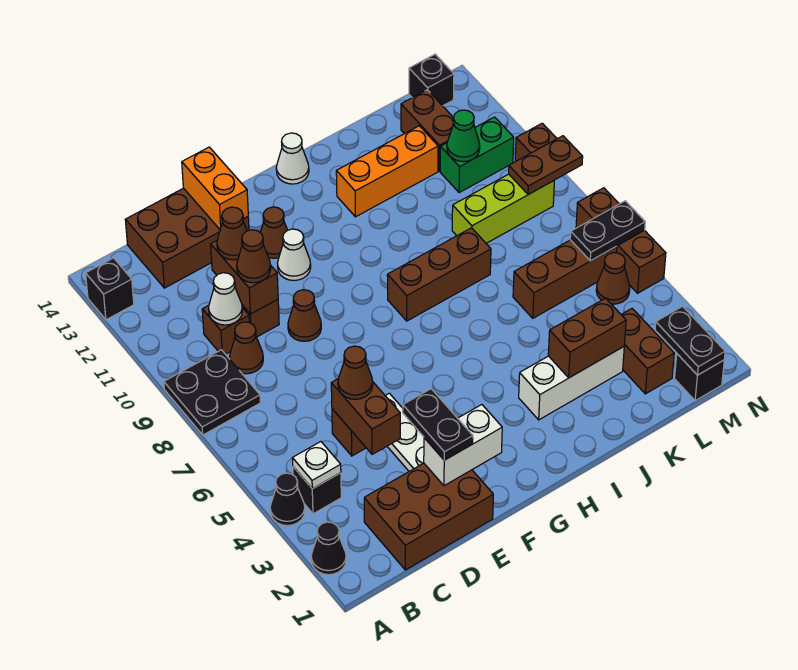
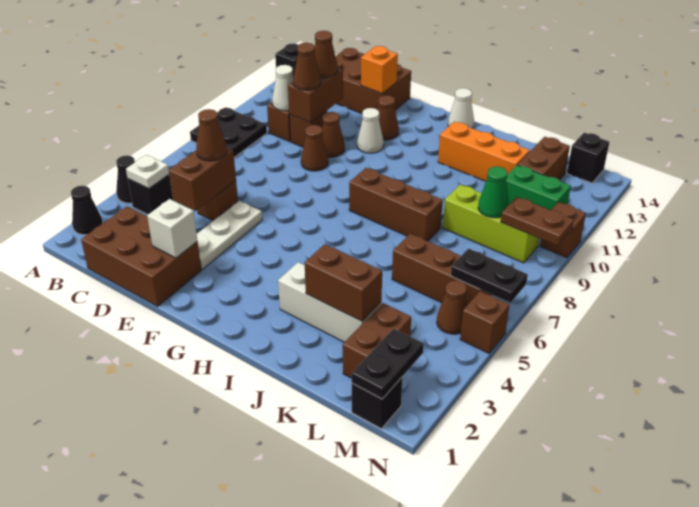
brown 1x1 cone [230,322,263,374] -> brown 1x1 cone moved to [322,112,345,157]
white 1x2 brick [424,405,502,486] -> white 1x1 brick [147,199,197,258]
black 1x2 plate [403,389,473,460] -> none
orange 1x2 brick [182,147,248,229] -> orange 1x1 brick [361,46,398,94]
green 1x1 cone [447,110,480,162] -> green 1x1 cone moved to [478,166,509,218]
brown 1x3 brick [576,188,666,293] -> brown 1x1 brick [460,291,510,353]

